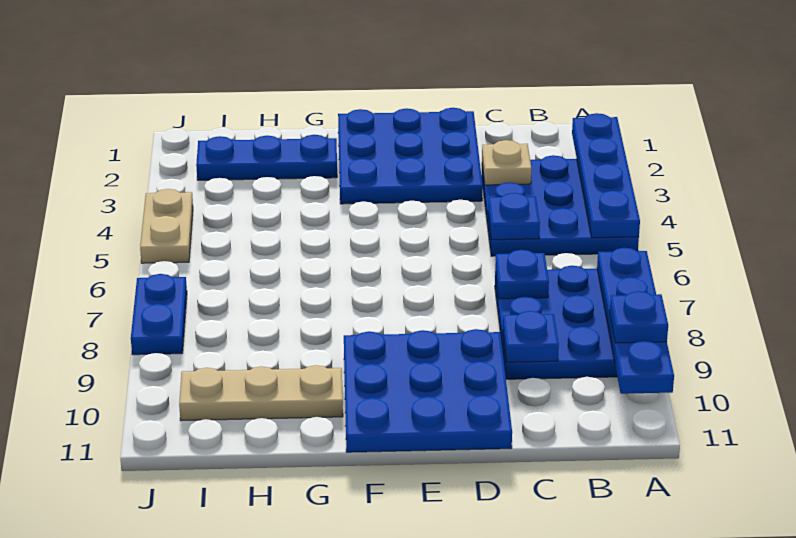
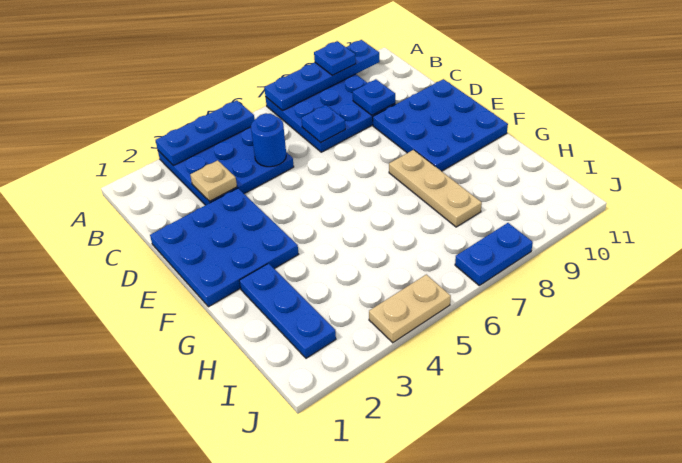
blue 1x4 plate [572,113,640,238] -> blue 1x3 plate [155,100,255,166]
blue 1x1 plate [488,193,540,240] -> blue 1x1 round brick [251,113,286,167]
tan 1x3 plate [179,365,343,421] -> tan 1x3 plate moved to [389,150,482,227]

